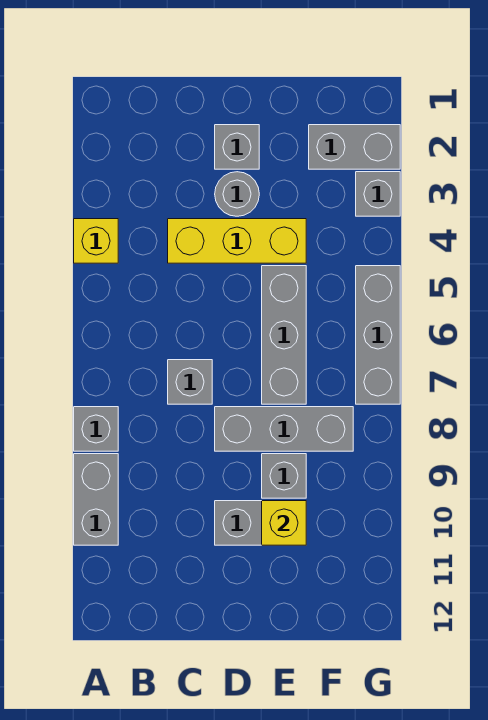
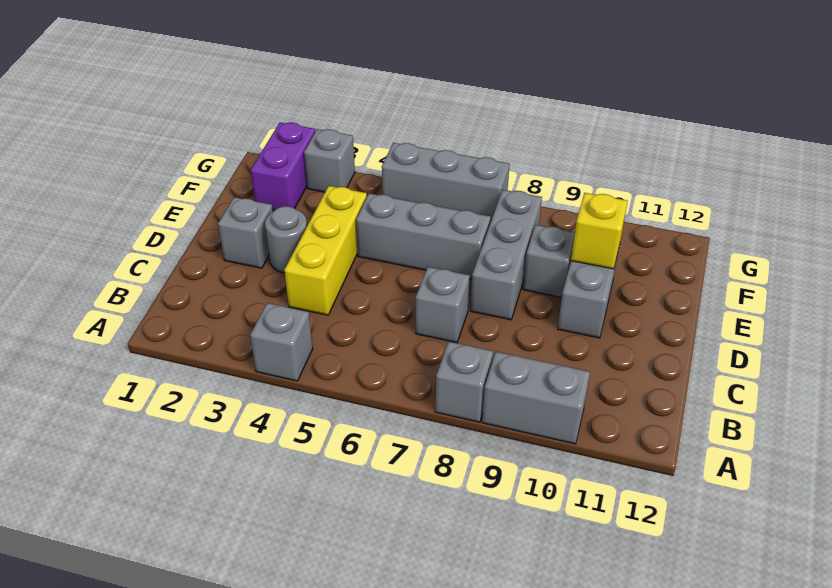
yellow 1x1 brick [74,219,118,263] -> grey 1x1 brick [250,303,313,381]
grey 1x2 brick [309,125,400,169] -> purple 1x2 brick [251,123,315,210]

